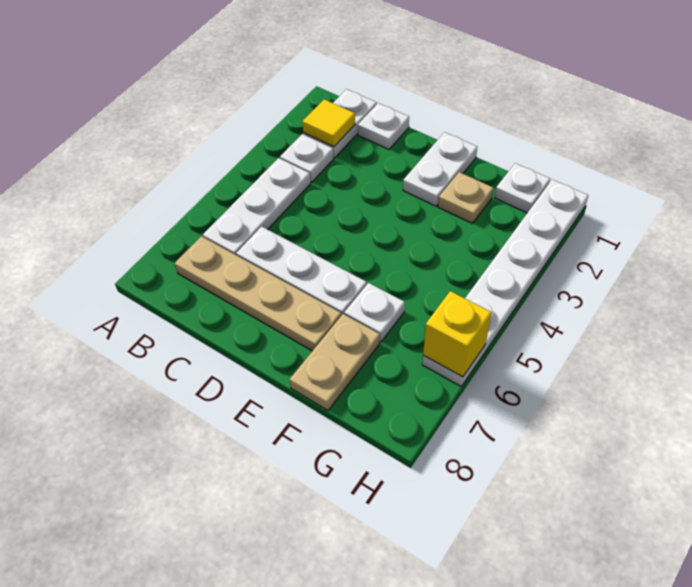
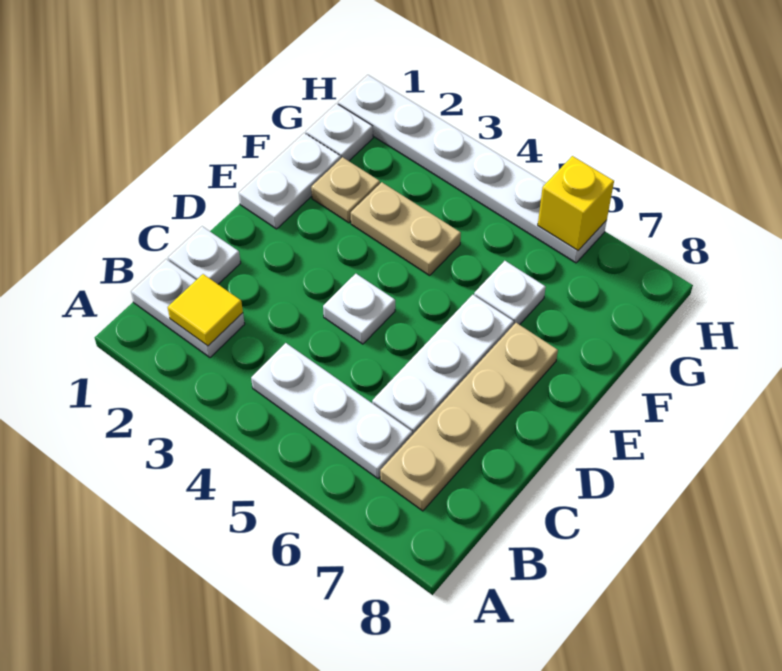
white 1x1 plate [280,134,334,182] -> white 1x1 plate moved to [323,274,395,344]
white 1x2 plate [403,132,477,206] -> white 1x2 plate turned to [239,133,341,229]
tan 1x2 plate [290,314,380,410] -> tan 1x2 plate moved to [351,182,461,275]

